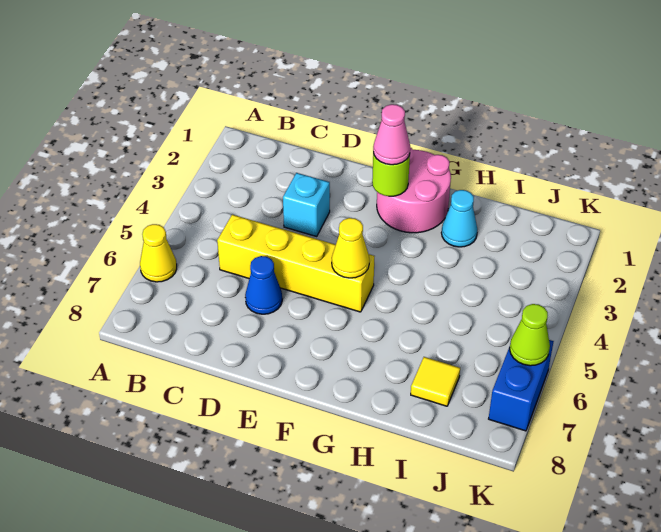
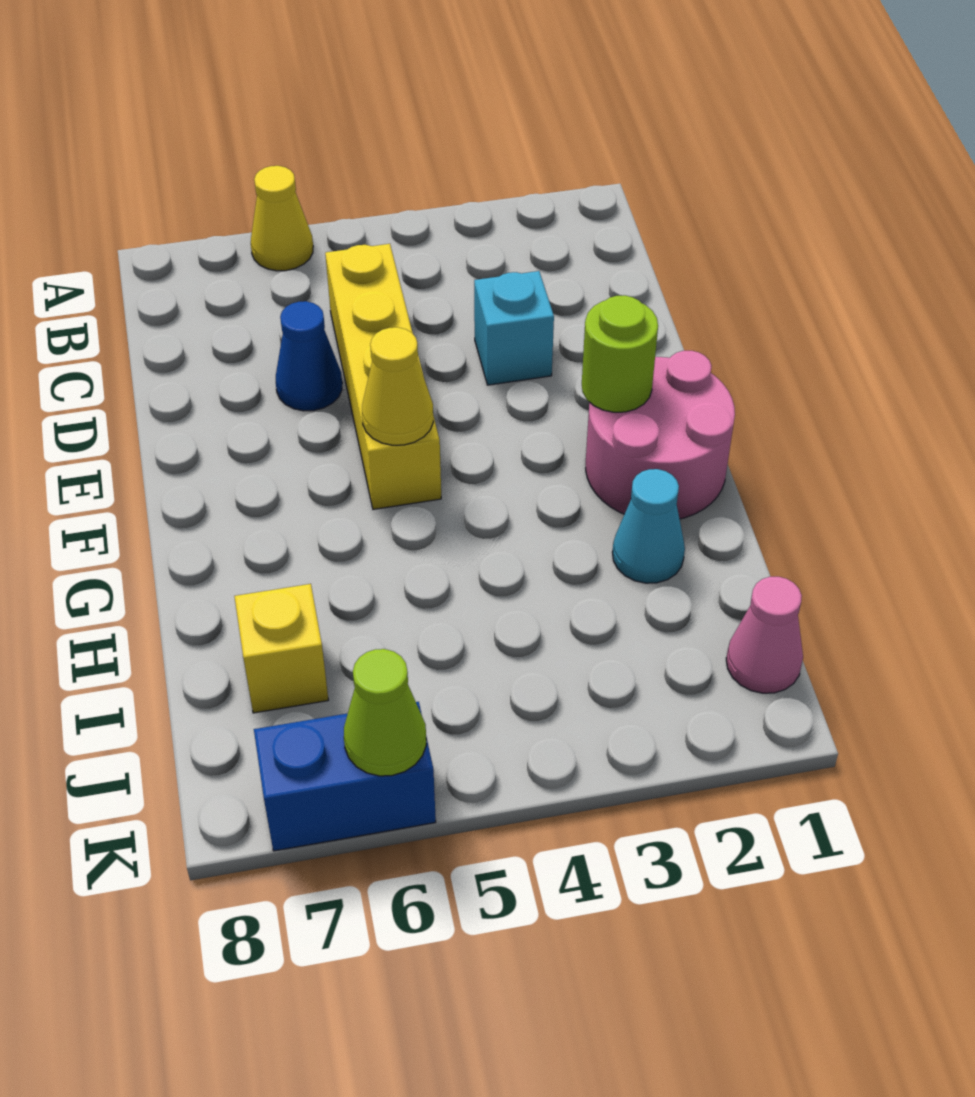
pink 1x1 cone [373,104,410,165] -> pink 1x1 cone moved to [726,577,803,693]
yellow 1x1 tile [411,357,460,406] -> yellow 1x1 brick [234,584,328,713]

